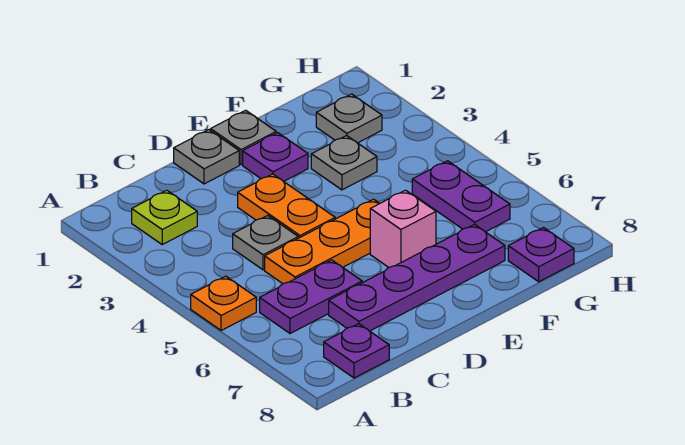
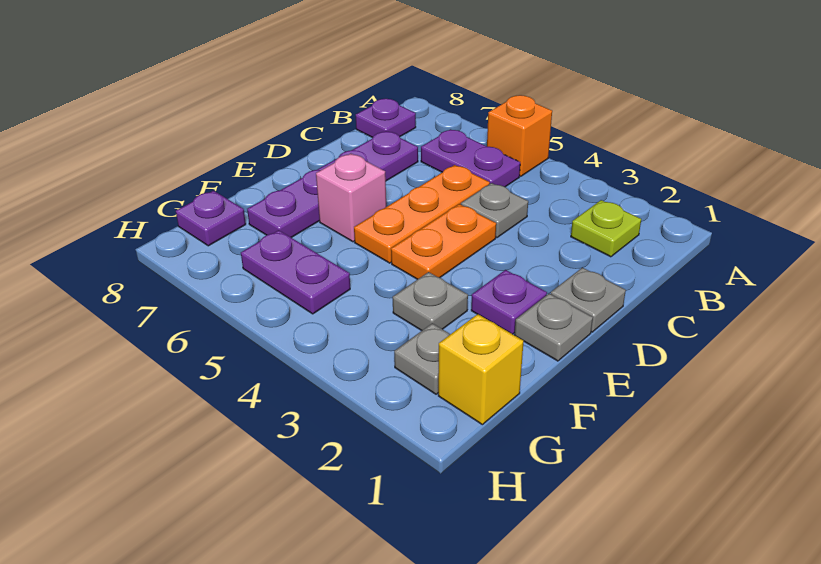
orange 1x1 plate [191,276,256,331] -> orange 1x1 brick [487,95,552,176]
purple 1x2 plate [260,260,362,334] -> purple 1x2 plate turned to [421,129,520,187]
orange 1x2 plate [238,174,335,238] -> orange 1x2 plate turned to [391,204,496,279]
none -> yellow 1x1 brick [438,314,524,425]

